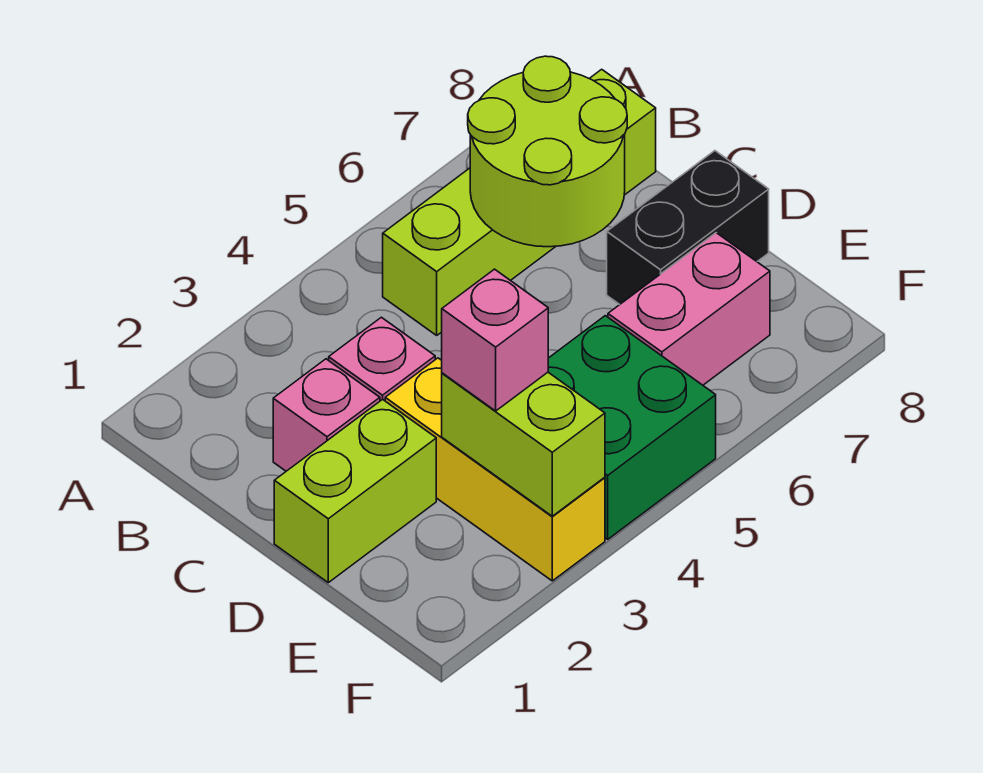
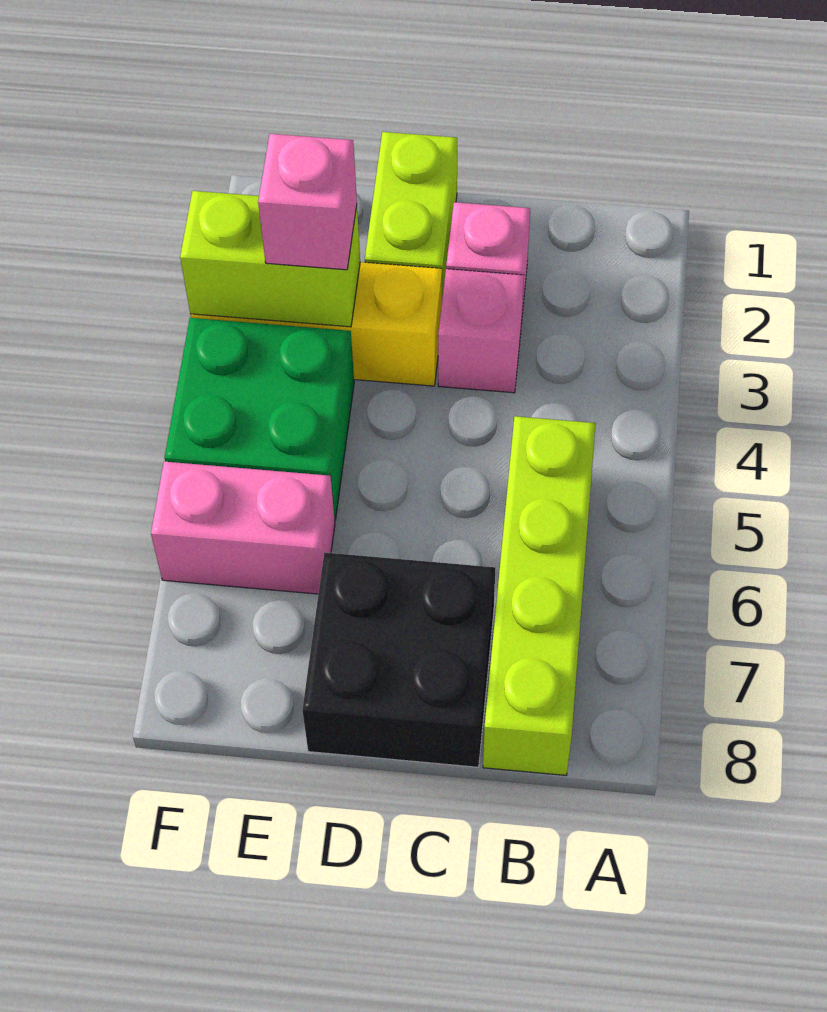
lime 2x2 round brick [468,56,627,247] -> none
black 1x2 brick [607,151,769,304] -> black 2x2 brick [302,552,495,767]
pink 1x2 brick [608,233,770,385] -> pink 1x2 brick turned to [151,462,335,594]

